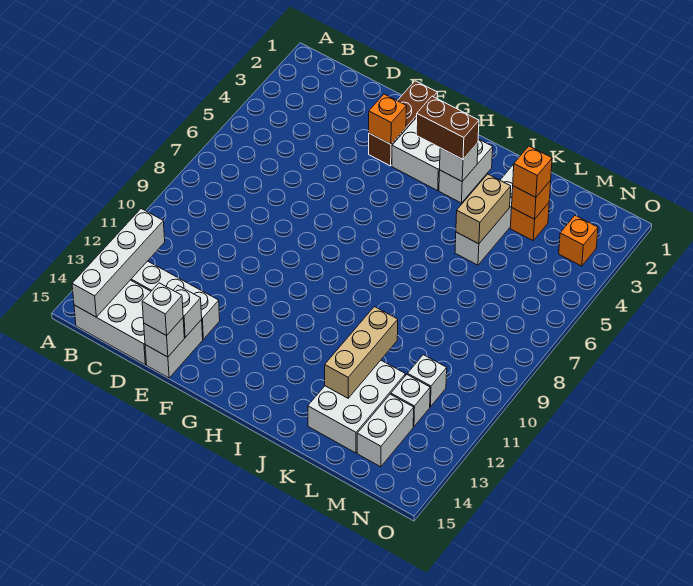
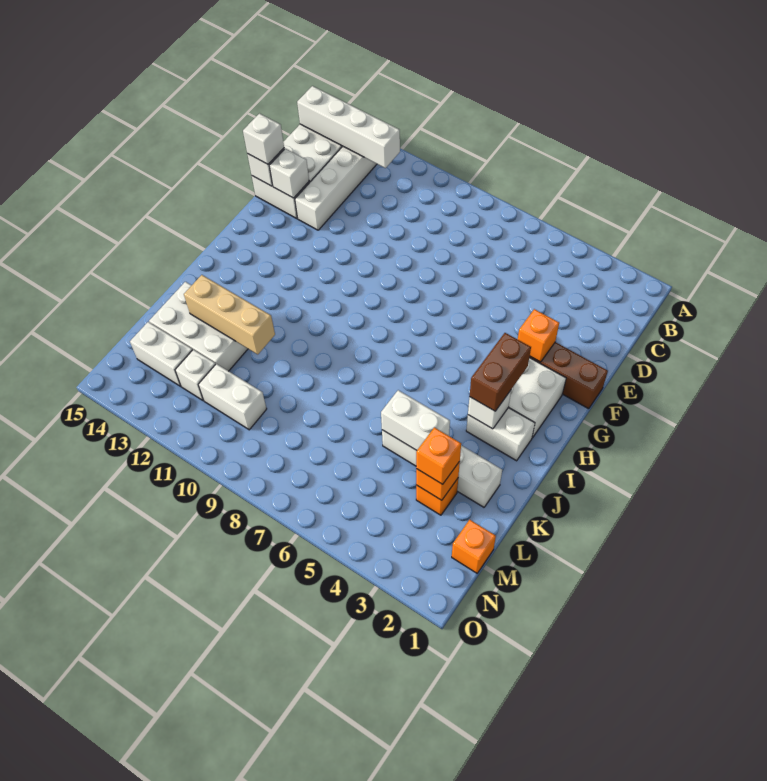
tan 1x2 brick [456,174,511,244] -> white 1x2 brick [381,390,450,451]
white 1x1 brick [407,355,447,407] -> white 1x2 brick [198,364,267,430]
orange 1x1 brick [559,216,598,266] -> orange 1x1 brick moved to [452,520,496,573]

